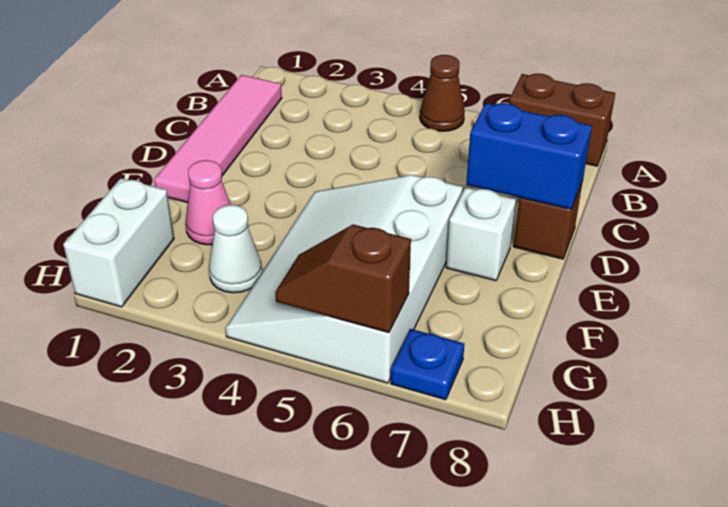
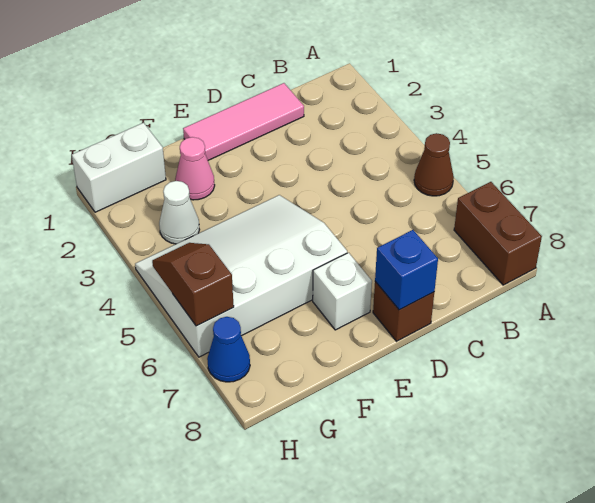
pink 1x4 tile [154,75,282,203] -> pink 1x3 tile [183,83,304,160]
blue 1x2 brick [466,103,592,209] -> blue 1x1 brick [375,230,438,310]
blue 1x1 plate [391,329,464,400] -> blue 1x1 cone [207,317,250,382]

